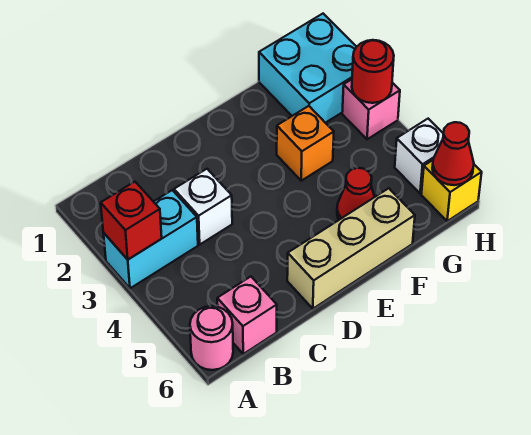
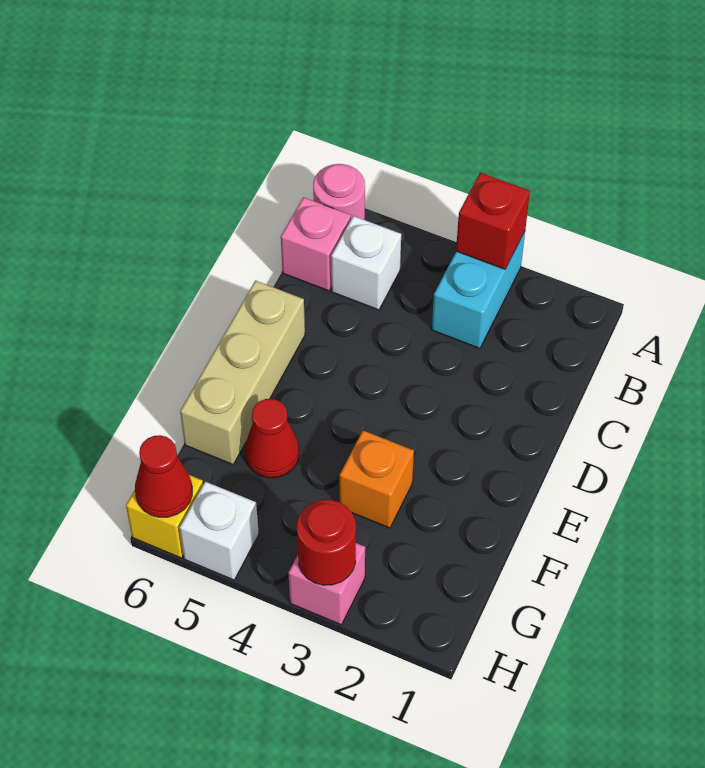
white 1x1 brick [174,169,232,244] -> white 1x1 brick moved to [331,216,401,310]
cyan 2x2 brick [259,14,356,123] -> none

